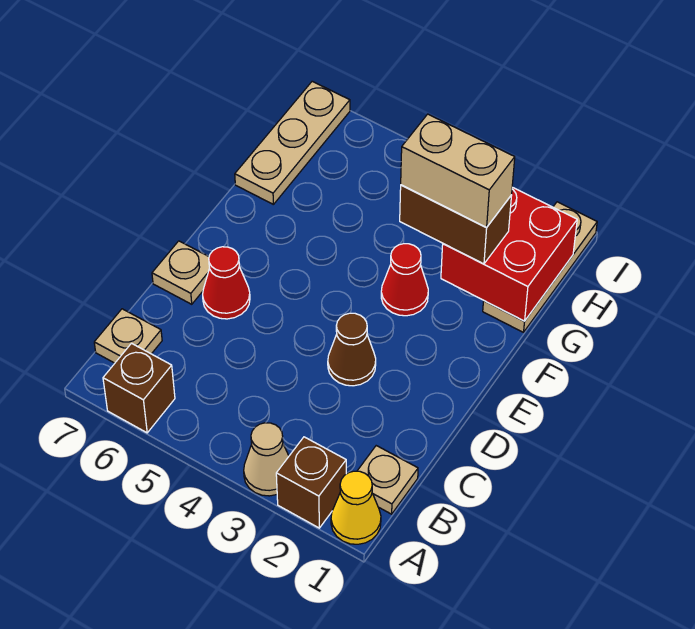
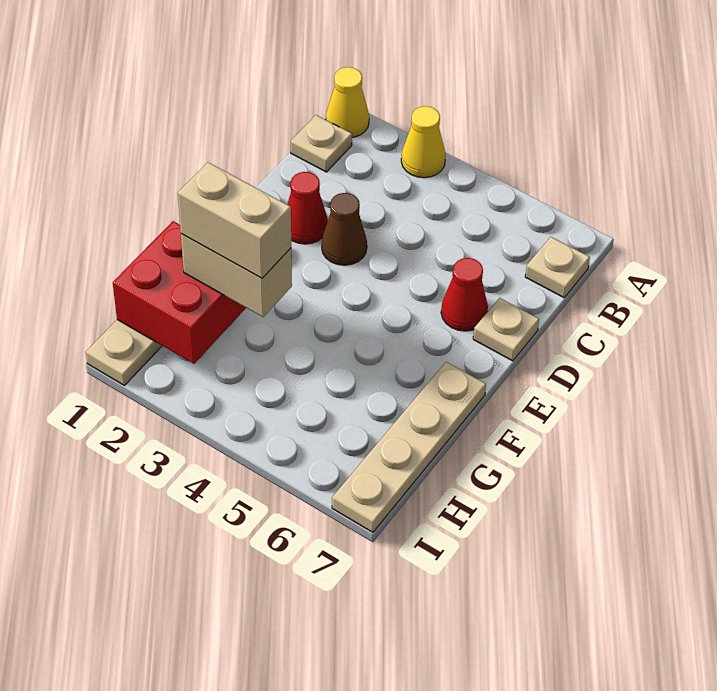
brown 1x1 brick [276,437,346,528] -> none
tan 1x1 cone [244,423,289,496] -> yellow 1x1 cone [401,106,446,178]
brown 1x1 brick [103,343,175,433] -> none
red 1x1 cone [381,244,428,316] -> red 1x1 cone moved to [287,172,328,244]
brown 1x2 brick [400,185,512,264] -> tan 1x2 brick [181,234,292,317]
tan 1x3 plate [235,81,350,205] -> tan 1x4 plate [332,362,486,532]

